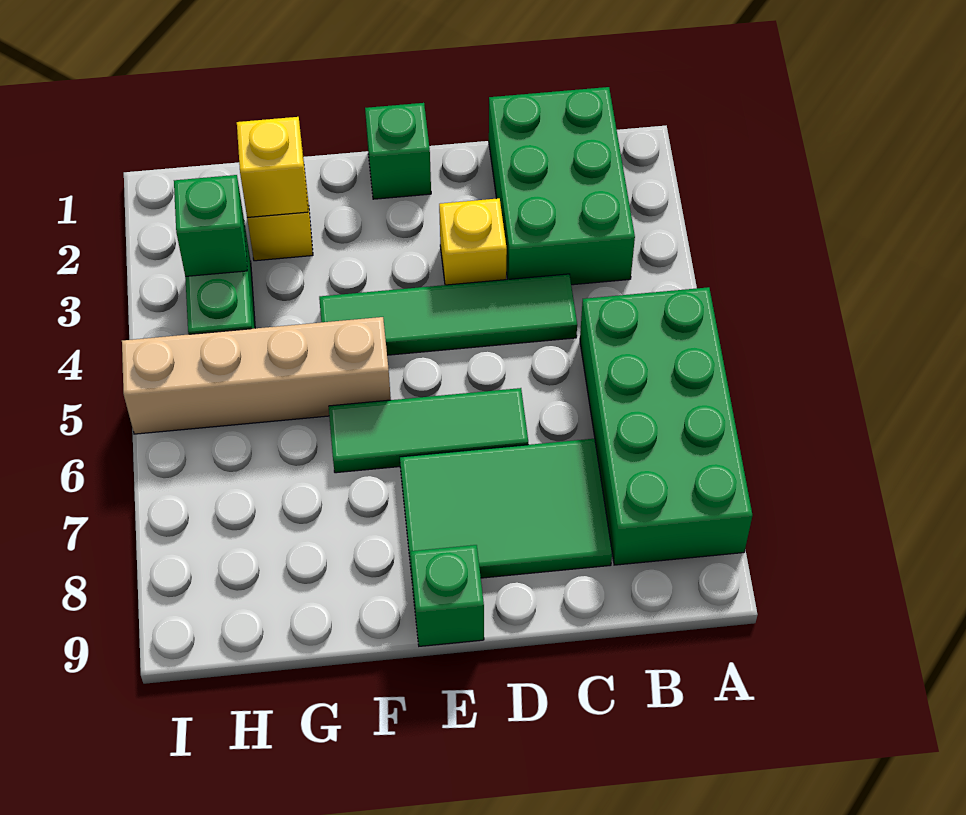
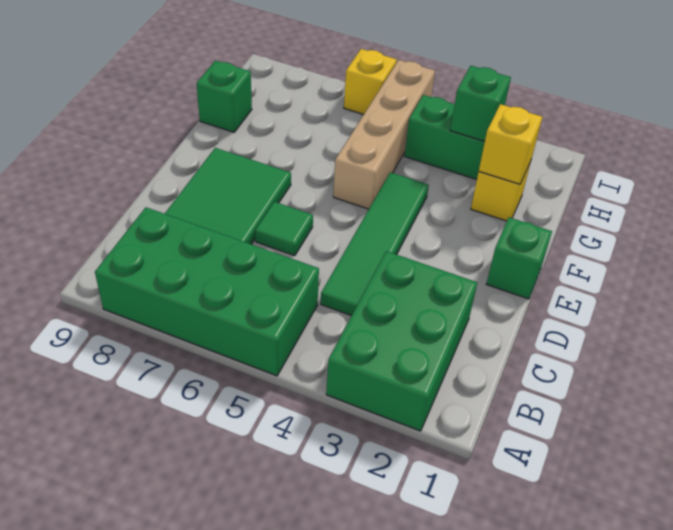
green 2x3 brick [489,87,635,285] -> green 2x3 brick turned to [326,251,477,431]
yellow 1x1 brick [439,198,507,285] -> yellow 1x1 brick moved to [344,49,397,114]
green 1x3 tile [329,388,528,473] -> green 1x1 tile [255,202,313,256]
green 1x1 brick [411,545,484,646] -> green 1x1 brick moved to [197,61,252,132]

